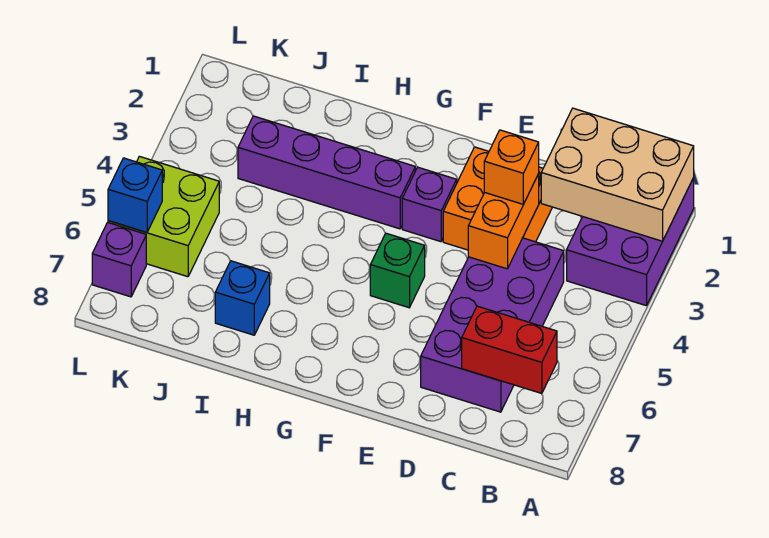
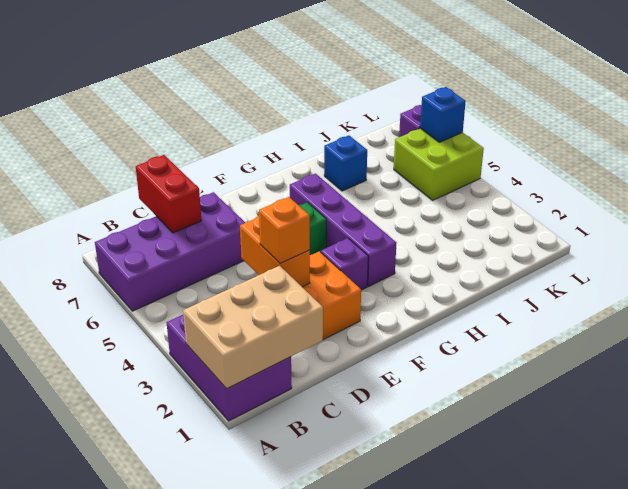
red 1x2 brick [462,306,557,394] -> red 1x2 brick turned to [136,155,201,233]
purple 2x4 brick [421,238,564,412] -> purple 2x4 brick turned to [95,192,245,311]
purple 1x4 brick [238,116,415,229] -> purple 1x4 brick turned to [290,174,396,286]

